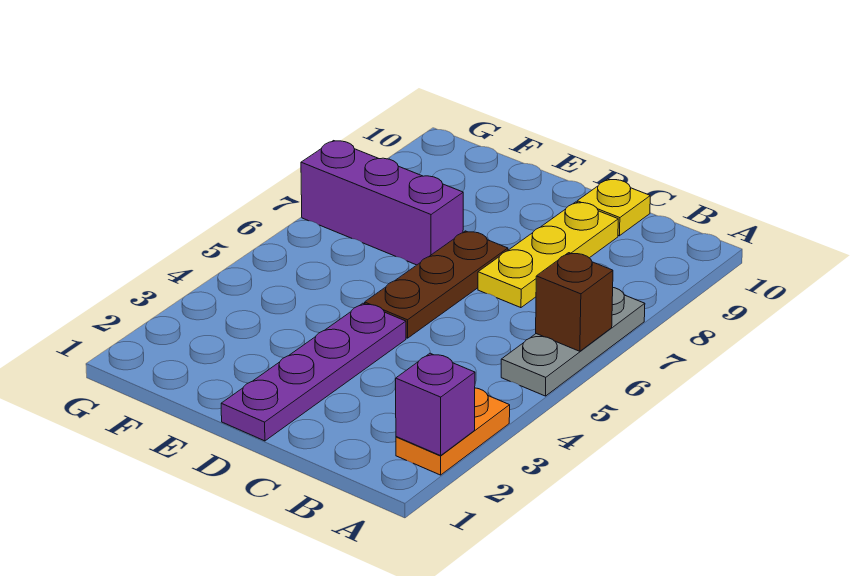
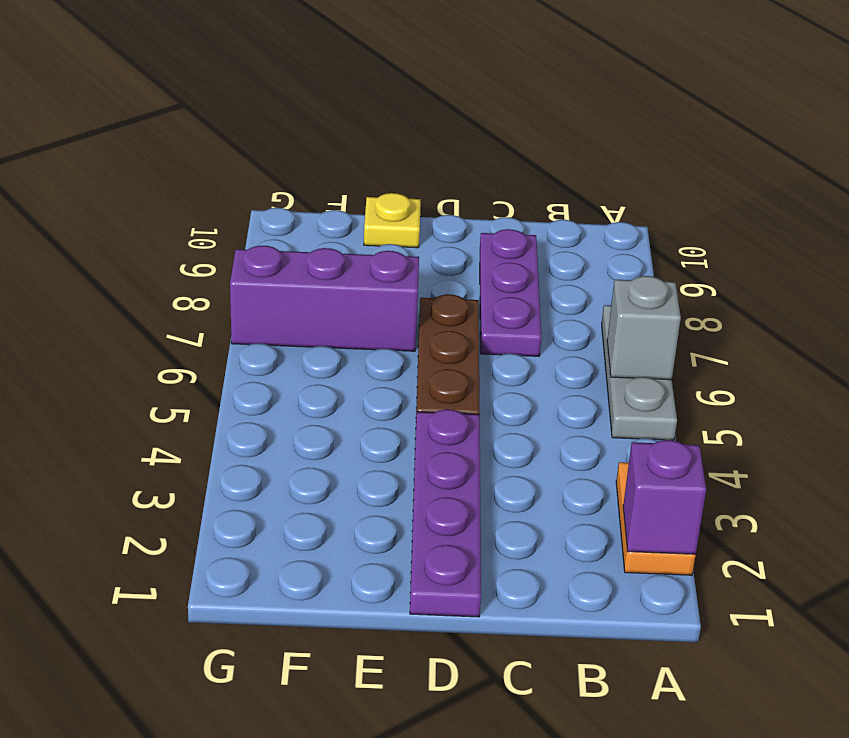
brown 1x1 brick [536,253,613,351] -> grey 1x1 brick [607,276,681,380]
yellow 1x3 plate [478,202,618,308] -> purple 1x3 plate [480,229,541,356]
yellow 1x1 plate [577,179,650,236] -> yellow 1x1 plate moved to [364,193,421,248]

